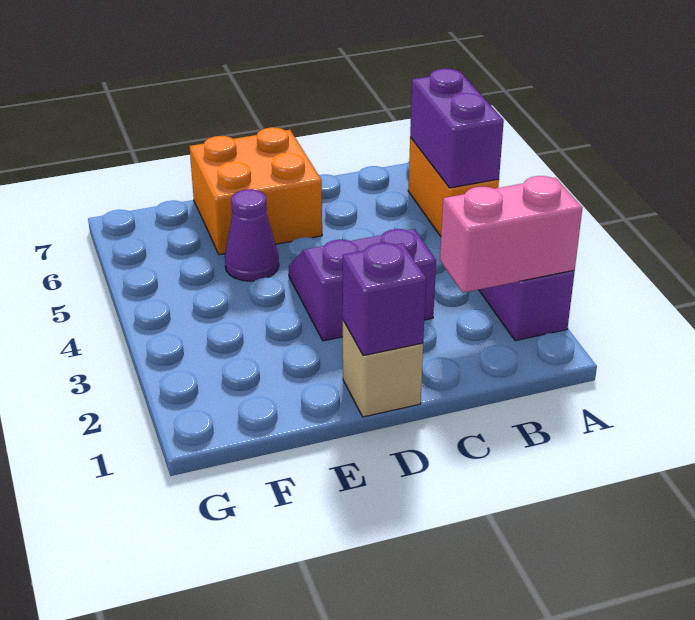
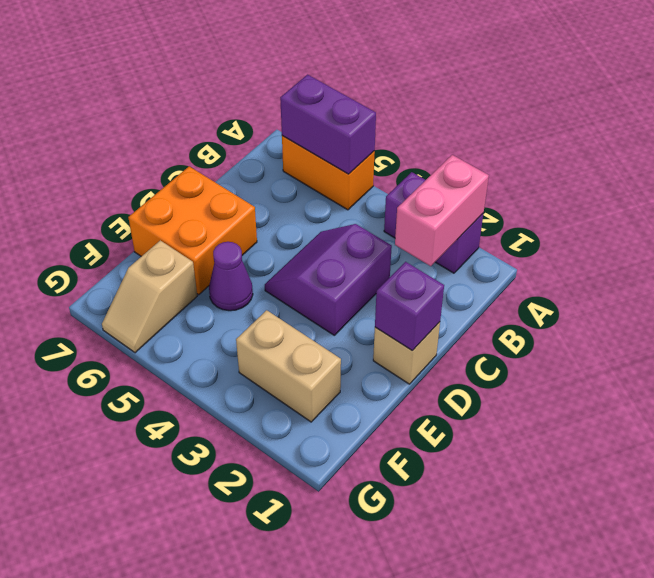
none -> tan 1x2 brick [236,310,341,422]
none -> tan 1x2 slope [102,240,197,353]

